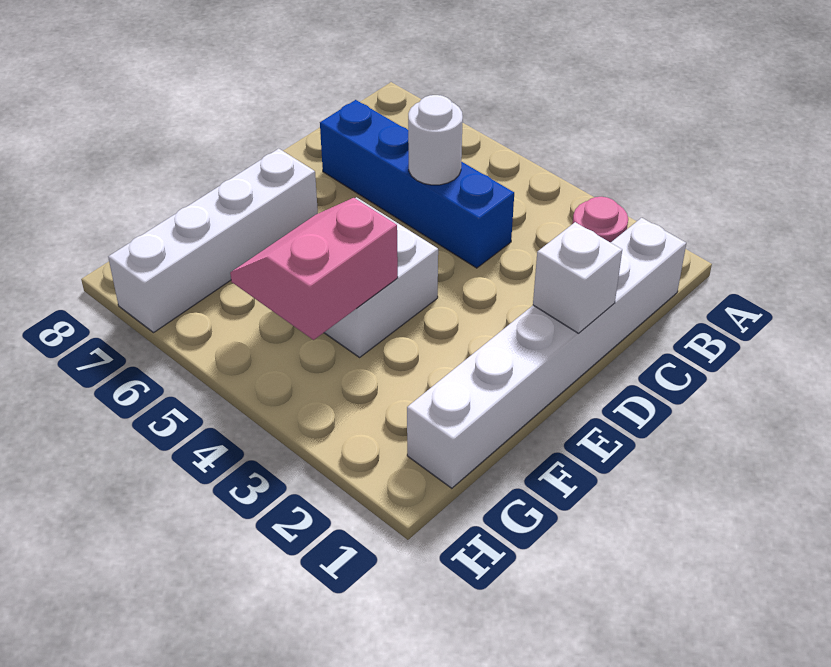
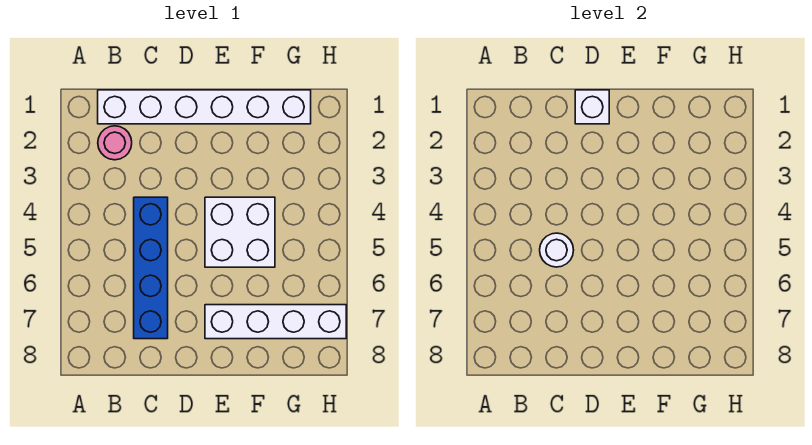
pink 2x2 slope [230,198,398,340] -> none

